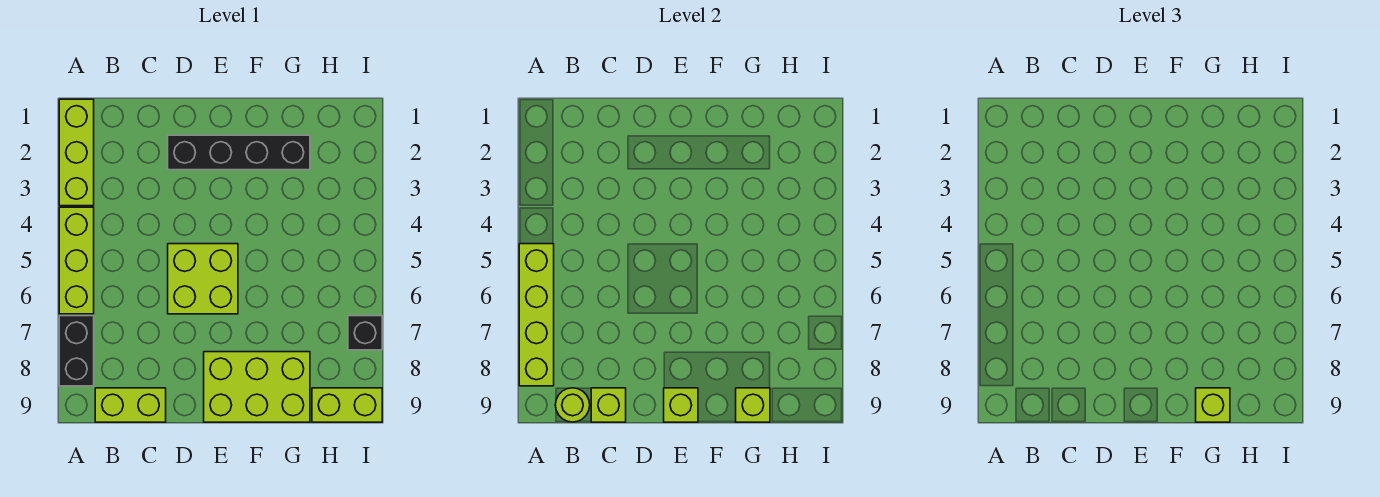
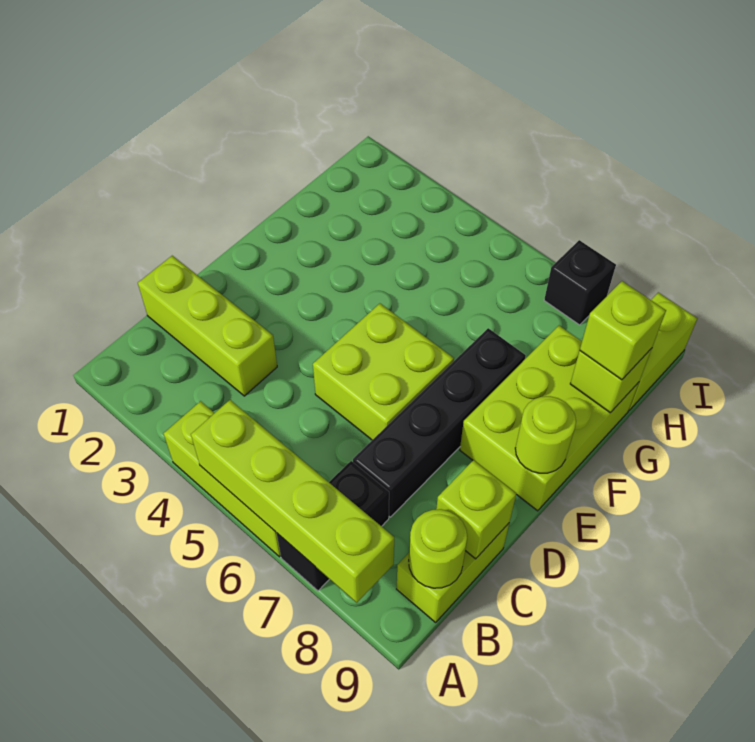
lime 1x3 brick [59,99,94,206] -> lime 1x3 brick moved to [138,256,277,396]
black 1x2 brick [59,316,94,386] -> black 1x2 brick turned to [277,461,389,591]
black 1x4 brick [168,135,310,170] -> black 1x4 brick moved to [353,328,526,517]
lime 1x1 brick [664,388,698,422] -> lime 1x1 round brick [515,396,576,473]

